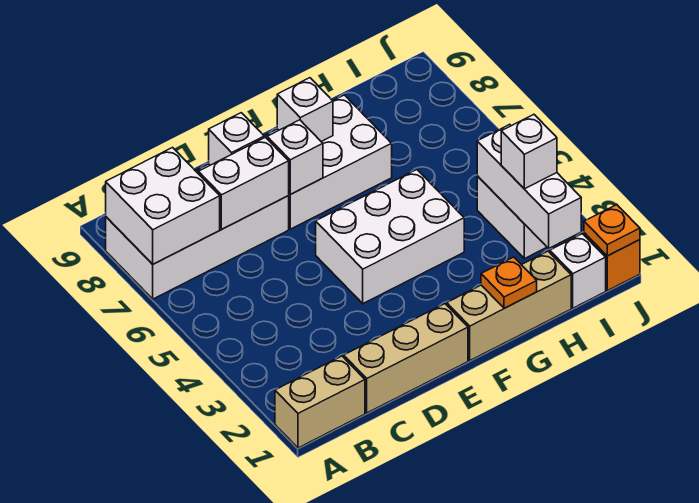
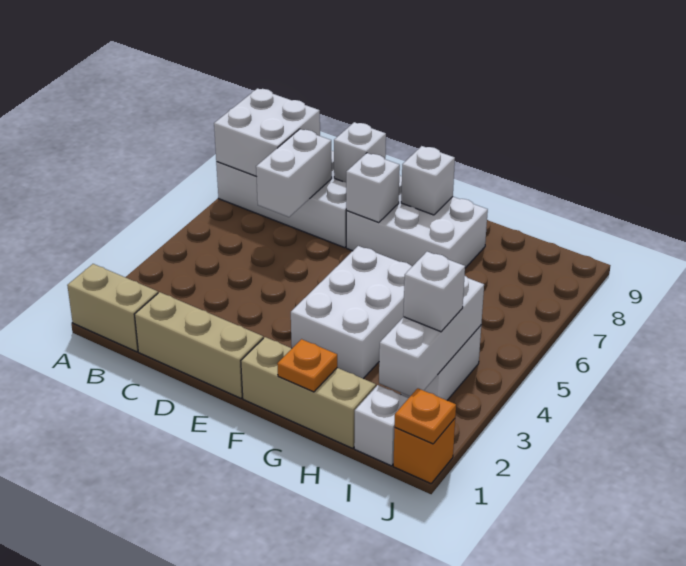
white 1x2 brick [198,137,289,229] -> white 1x2 brick turned to [256,129,332,217]
white 2x3 brick [316,170,464,304] -> white 2x3 brick turned to [291,246,412,379]

